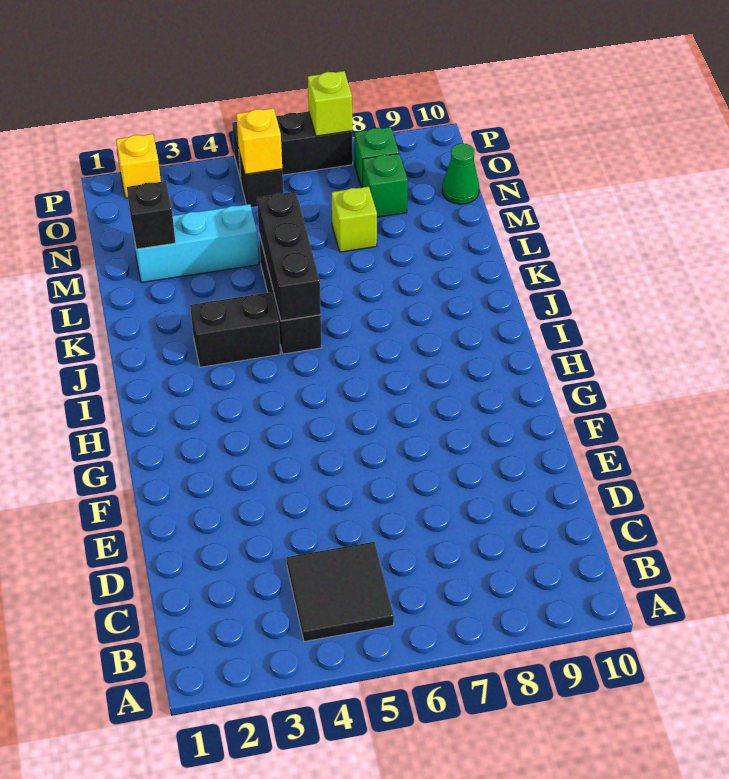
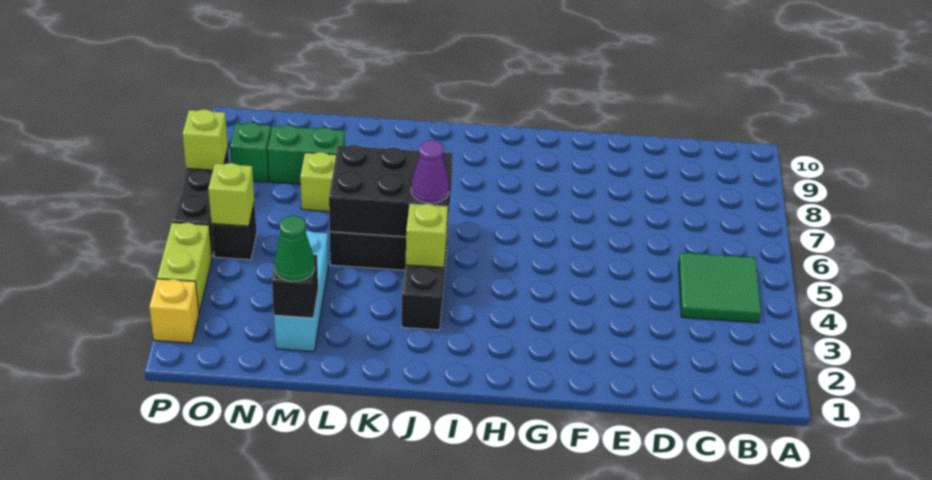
black 2x2 tile [287,542,394,642] -> green 2x2 tile [678,253,761,323]
none -> lime 1x1 brick [406,204,448,268]
black 1x3 brick [257,192,321,321] -> black 2x3 brick [329,145,453,238]
none -> purple 1x1 cone [411,140,449,203]
green 1x1 brick [363,154,408,217] -> green 1x2 brick [268,125,345,184]
green 1x1 cone [442,143,479,204] -> green 1x1 cone moved to [274,216,315,282]
yellow 1x1 brick [236,108,282,174] -> lime 1x1 brick [208,163,254,226]
none -> lime 1x2 brick [157,223,212,312]

